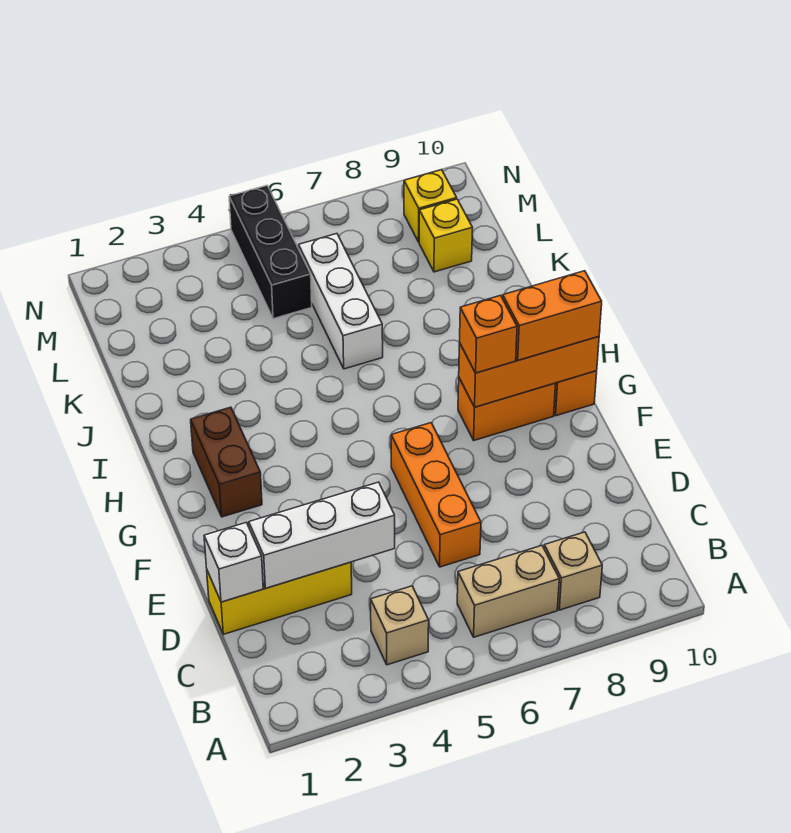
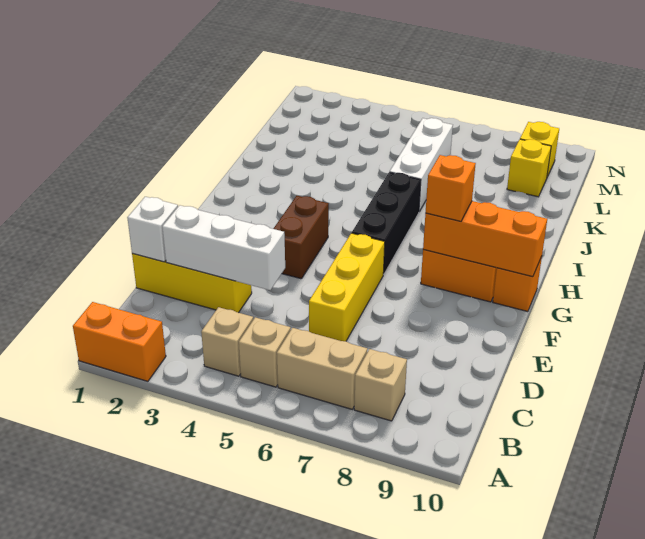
none -> tan 1x1 brick [239,317,291,387]
orange 1x3 brick [391,423,481,567] -> yellow 1x3 brick [309,233,385,341]
brown 1x2 brick [191,407,262,517] -> brown 1x2 brick moved to [273,196,329,279]
orange 1x2 brick [503,271,602,360] -> orange 1x2 brick moved to [73,302,166,381]
black 1x3 brick [229,186,312,319] -> black 1x3 brick moved to [352,172,421,274]

